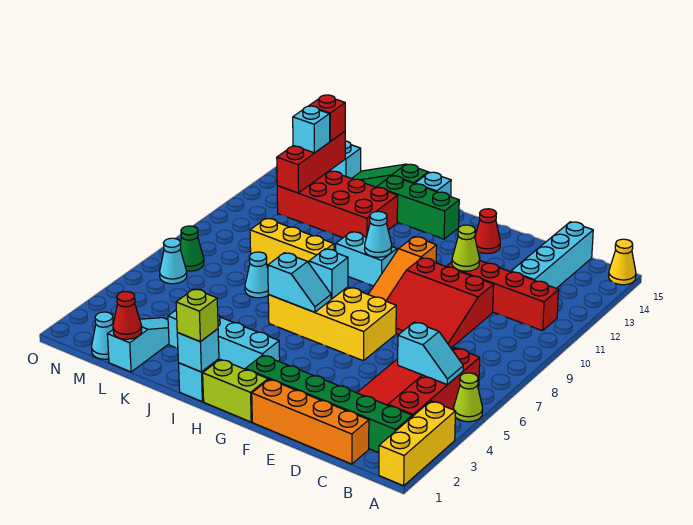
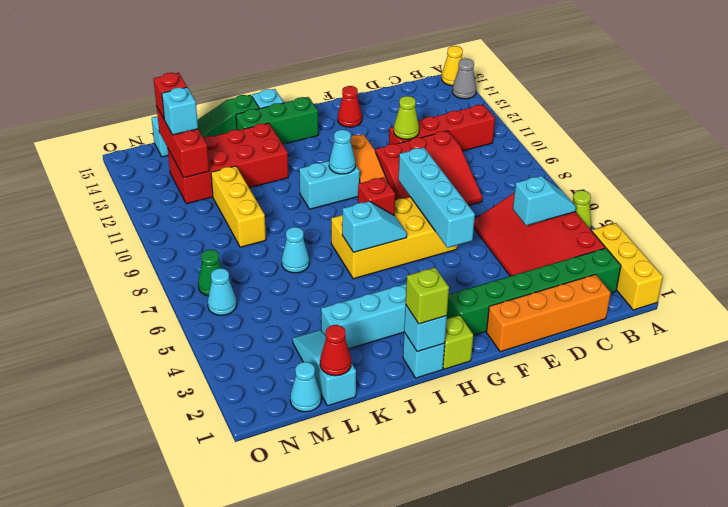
none -> grey 1x1 cone [452,59,476,99]
cyan 1x4 brick [511,222,593,288] -> cyan 1x4 brick moved to [398,147,475,248]
lime 1x2 brick [203,359,268,422] -> lime 1x1 brick [443,315,473,369]
cyan 1x1 brick [309,249,348,299] -> red 1x1 brick [358,177,395,215]
yellow 1x3 brick [250,218,334,265] -> yellow 1x3 brick turned to [211,166,266,247]

